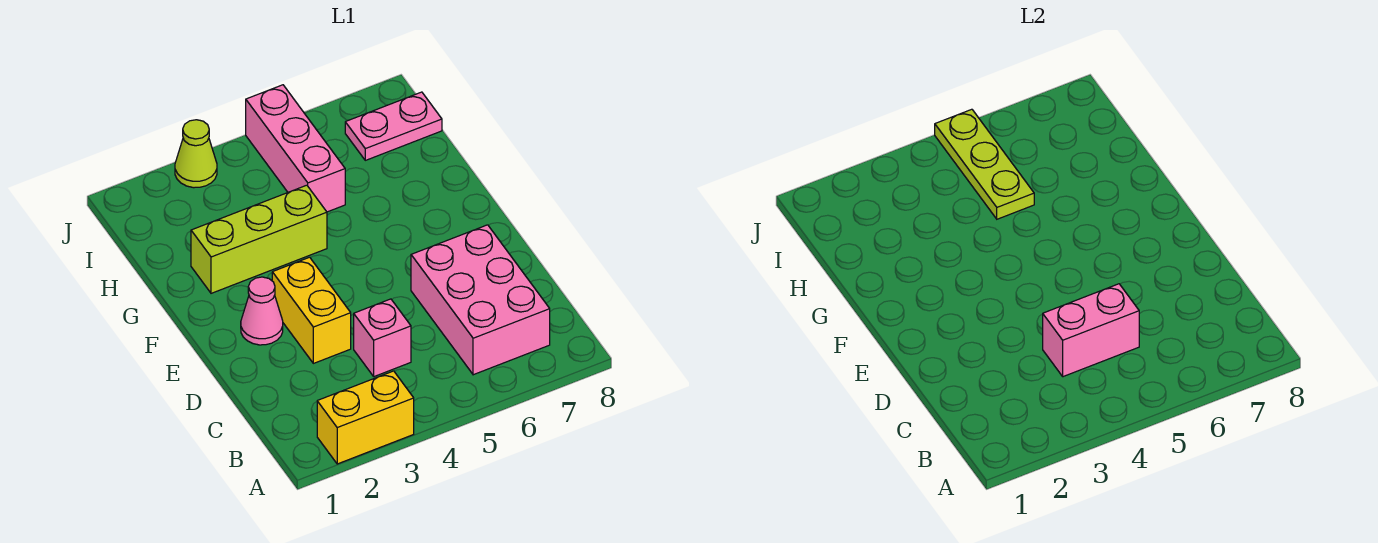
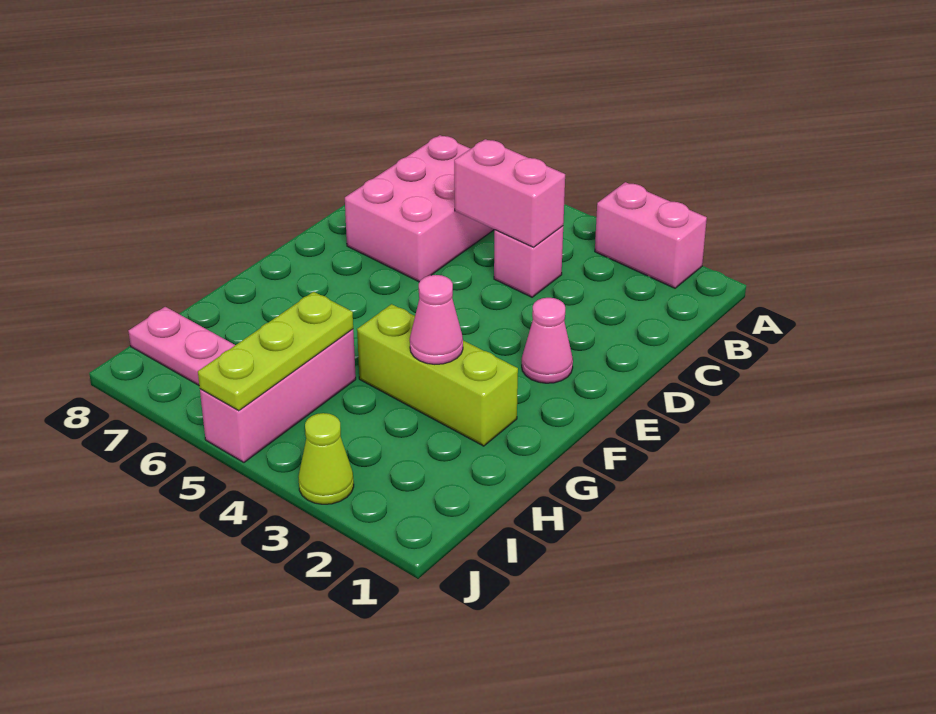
yellow 1x2 brick [317,371,414,464] -> pink 1x2 brick [595,182,707,288]
yellow 1x2 brick [272,257,351,363] -> none
none -> pink 1x1 cone [410,275,463,364]

